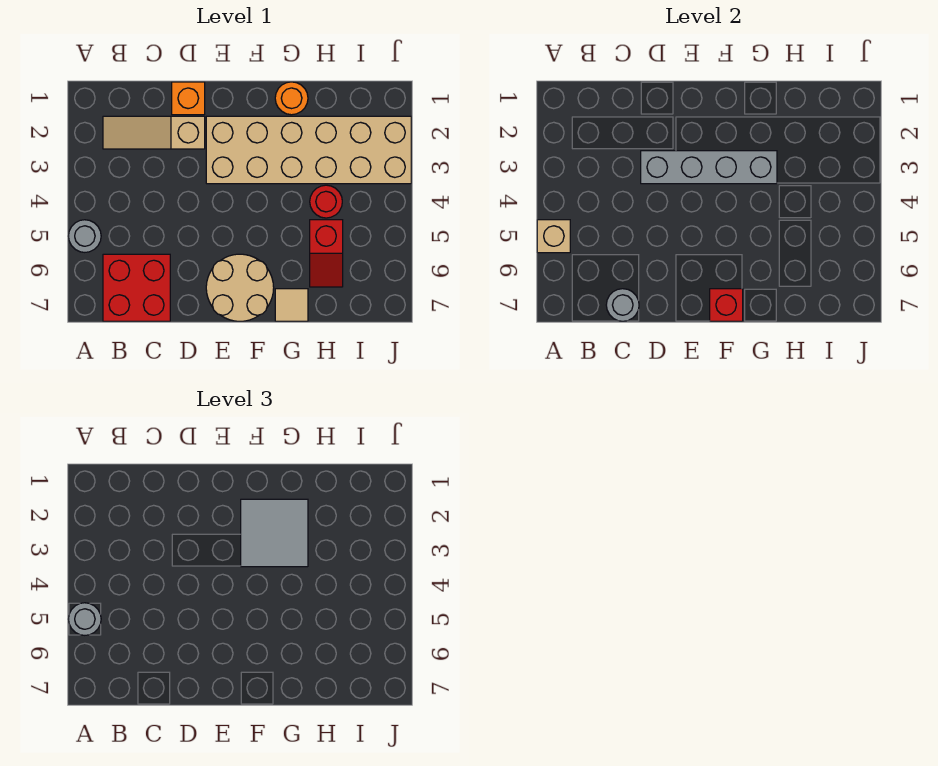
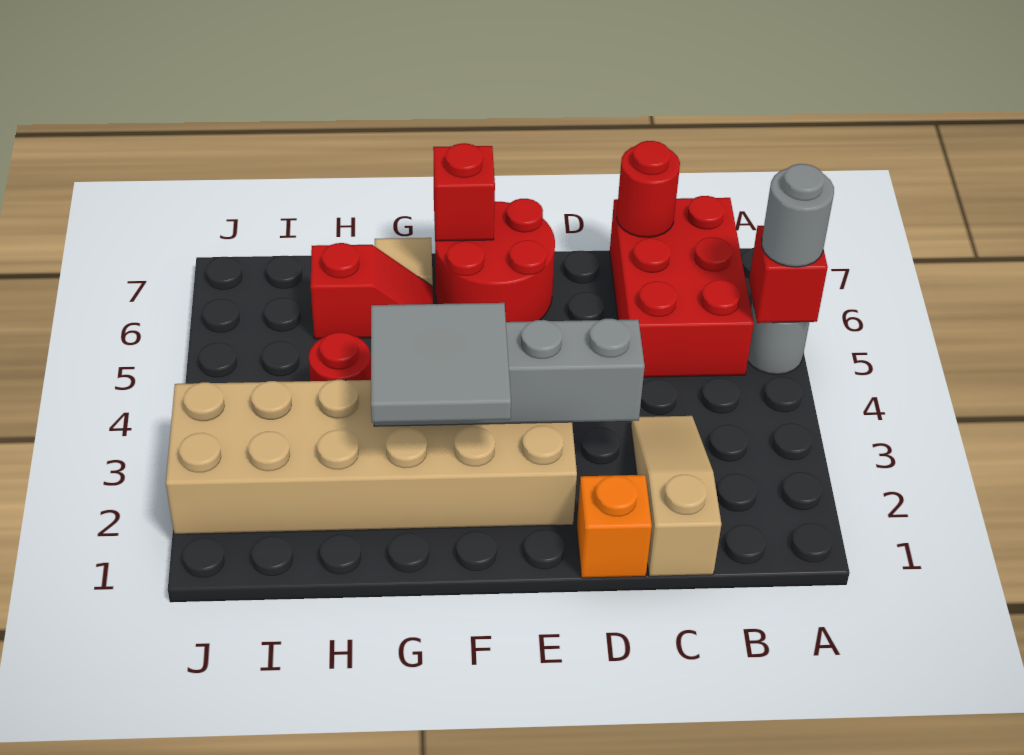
tan 1x1 brick [537,220,570,253] -> red 1x1 brick [749,226,828,323]
tan 1x3 slope [103,116,205,149] -> tan 1x3 slope turned to [631,416,722,576]
red 2x2 brick [103,254,170,321] -> red 2x3 brick [610,196,754,377]
grey 1x1 round brick [606,289,639,321] -> red 1x1 round brick [616,141,680,237]
tan 2x2 round brick [206,254,274,321] -> red 2x2 round brick [435,199,555,322]
orange 1x1 round brick [275,82,308,115] -> none
red 1x2 slope [310,220,343,287] -> red 1x2 slope turned to [310,243,433,339]

